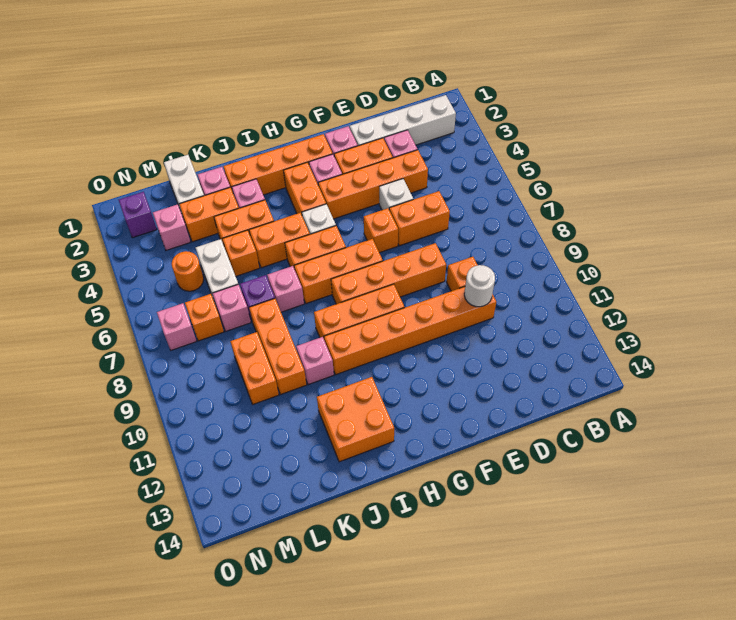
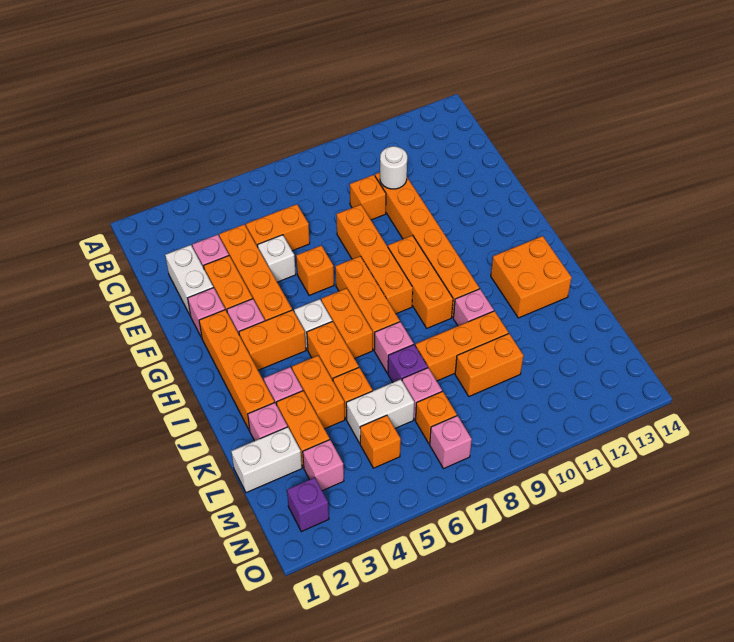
white 1x4 brick [350,95,456,146] -> white 1x2 brick [165,245,213,316]
orange 1x2 brick [389,191,450,246] -> orange 1x2 brick turned to [246,204,310,251]
orange 1x1 round brick [172,251,204,291] -> orange 1x1 brick [360,415,401,468]

